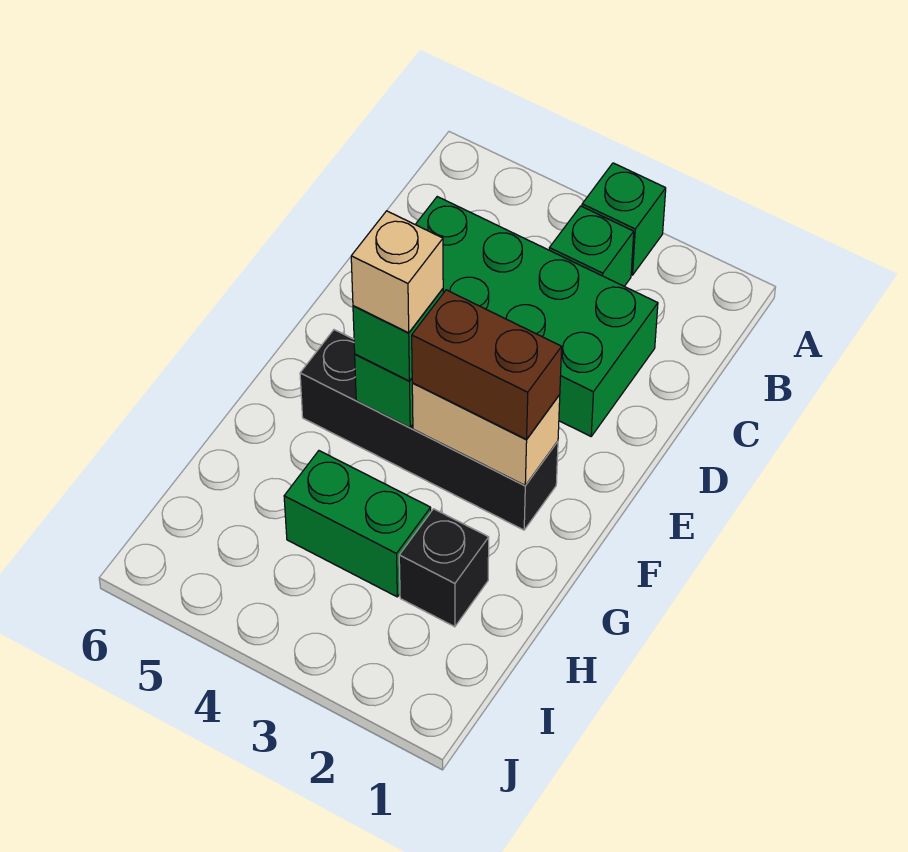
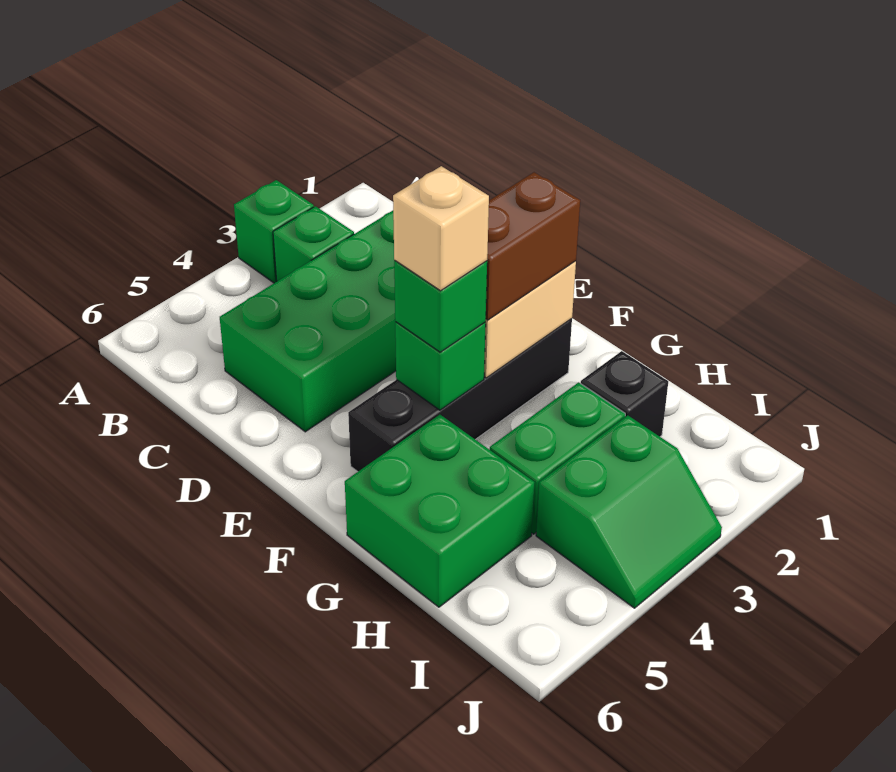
none -> green 2x2 brick [345,415,535,607]
none -> green 2x2 slope [536,415,722,608]

